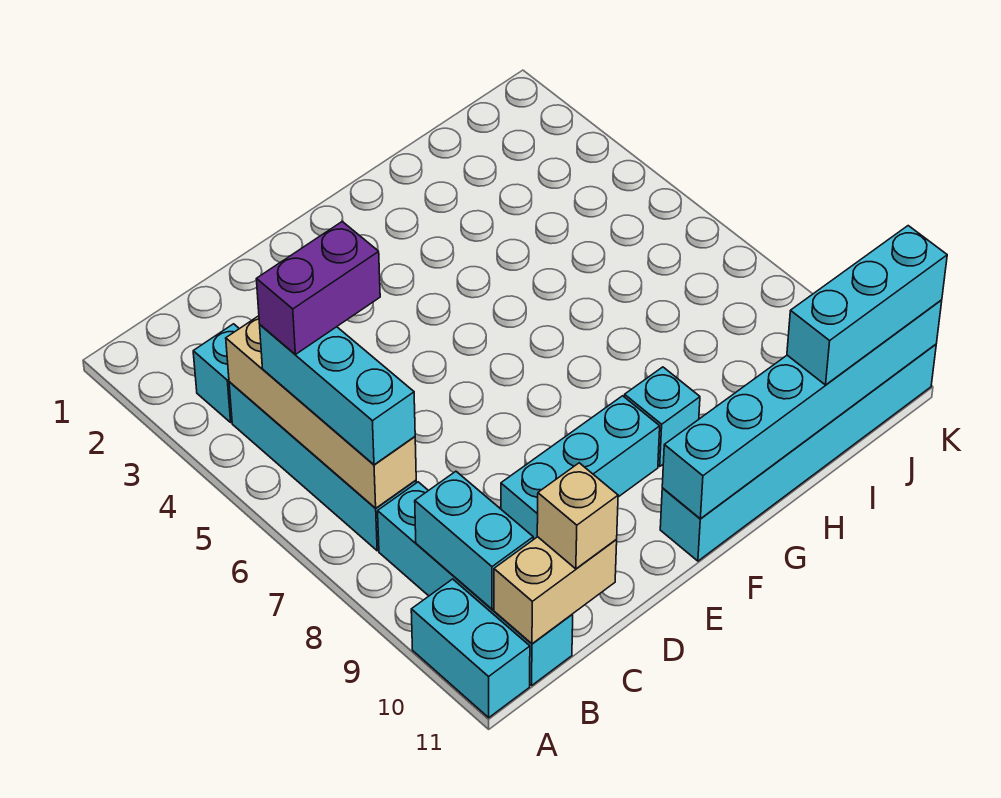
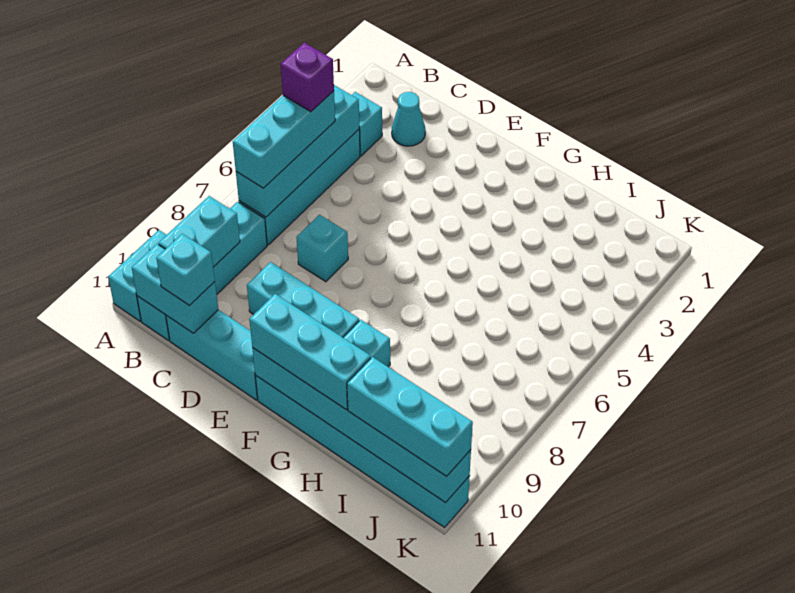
tan 1x4 brick [226,316,416,508] -> cyan 1x4 brick [236,85,359,217]
purple 1x2 brick [257,222,380,354] -> purple 1x1 brick [281,43,334,112]
tan 1x2 brick [494,537,617,644] -> cyan 1x2 brick [132,244,218,333]
none -> cyan 1x1 cone [392,92,425,146]
none -> cyan 1x3 brick [166,310,258,400]
tan 1x1 brick [537,463,618,569] -> cyan 1x1 brick [156,234,215,306]
none -> cyan 1x1 brick [296,215,348,282]
none -> cyan 1x3 brick [249,294,371,409]

